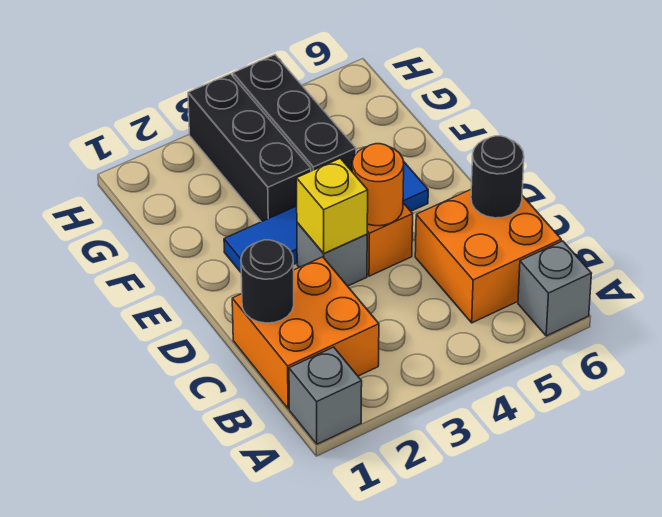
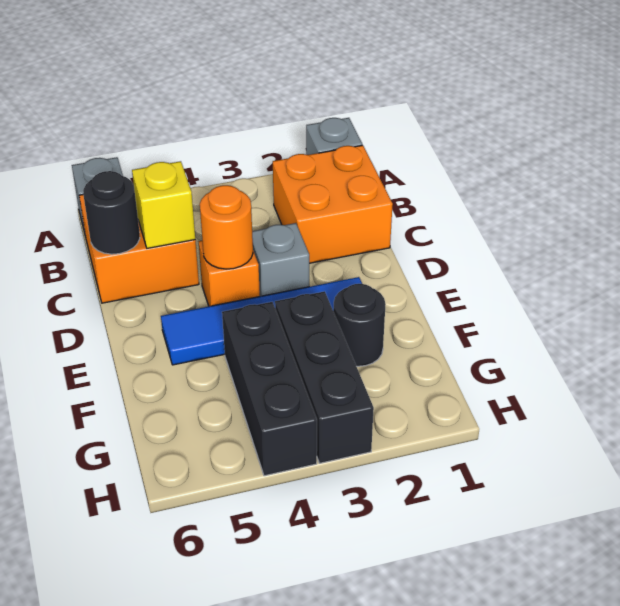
black 1x1 round brick [241,240,294,323] -> black 1x1 round brick moved to [333,284,386,366]
yellow 1x1 brick [297,158,368,254] -> yellow 1x1 brick moved to [132,161,195,248]

